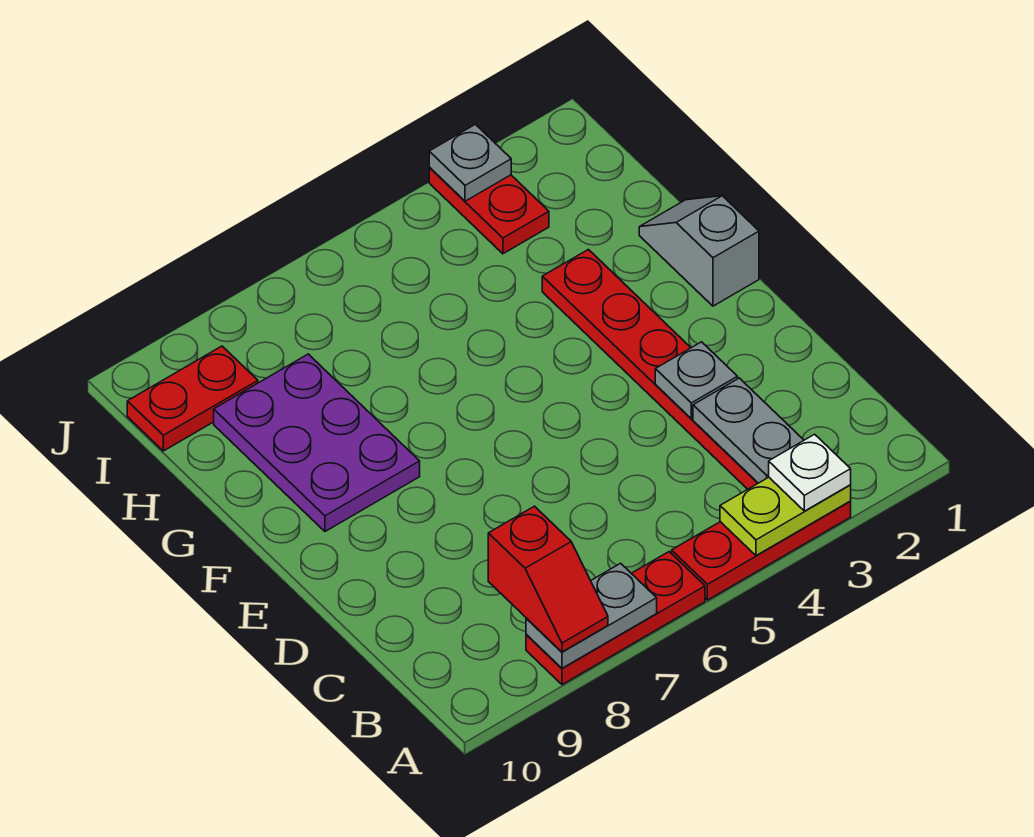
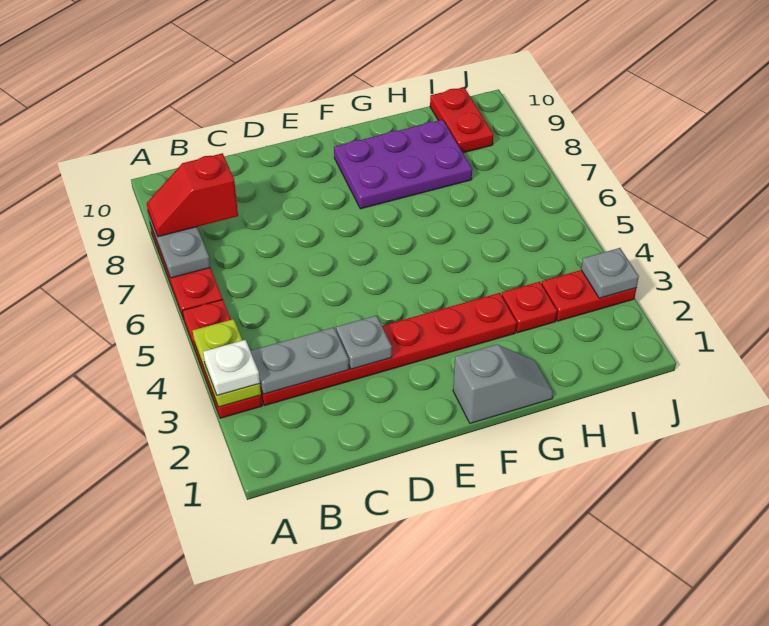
none -> red 1x1 plate [502,282,557,333]

